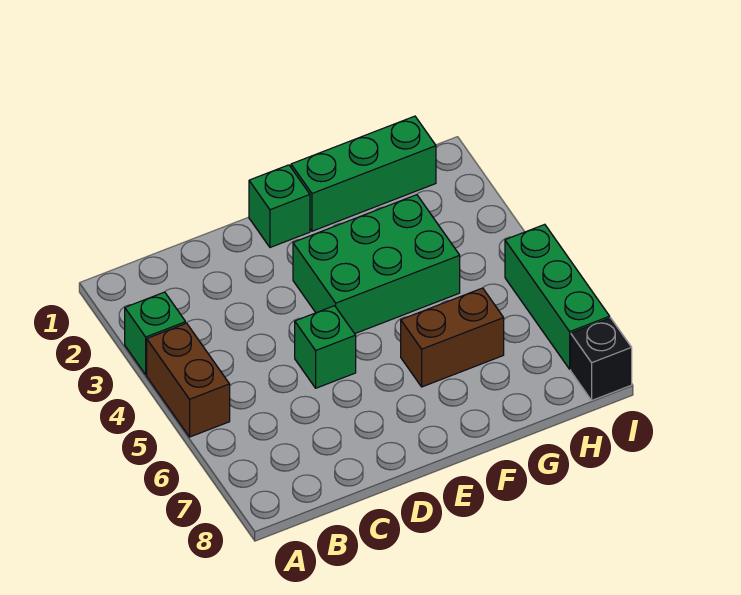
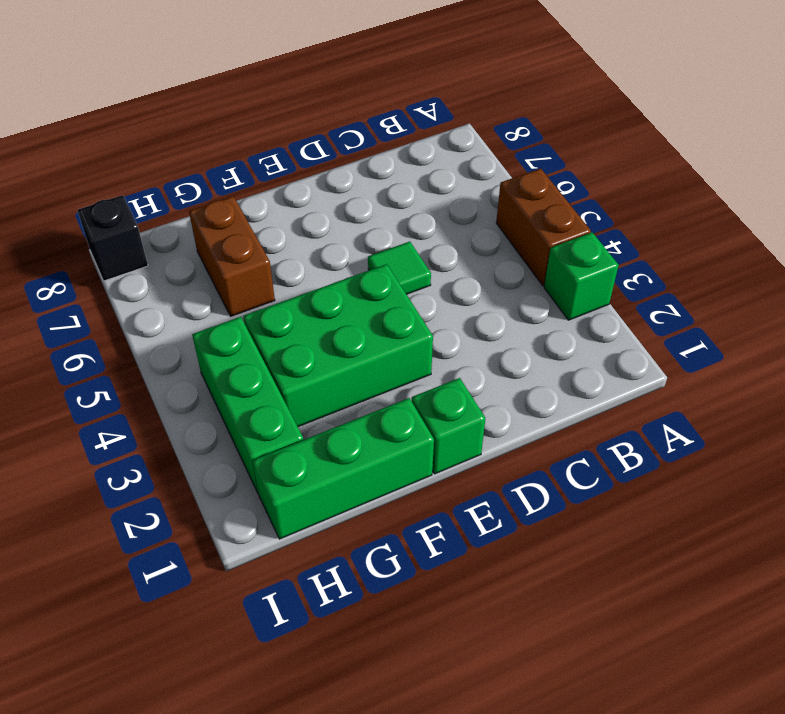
green 1x1 brick [295,306,356,388] -> green 1x1 tile [368,242,431,294]
brown 1x2 brick [401,288,504,387] -> brown 1x2 brick turned to [189,196,275,316]
green 1x3 brick [505,224,610,369] -> green 1x3 brick moved to [192,317,303,493]

